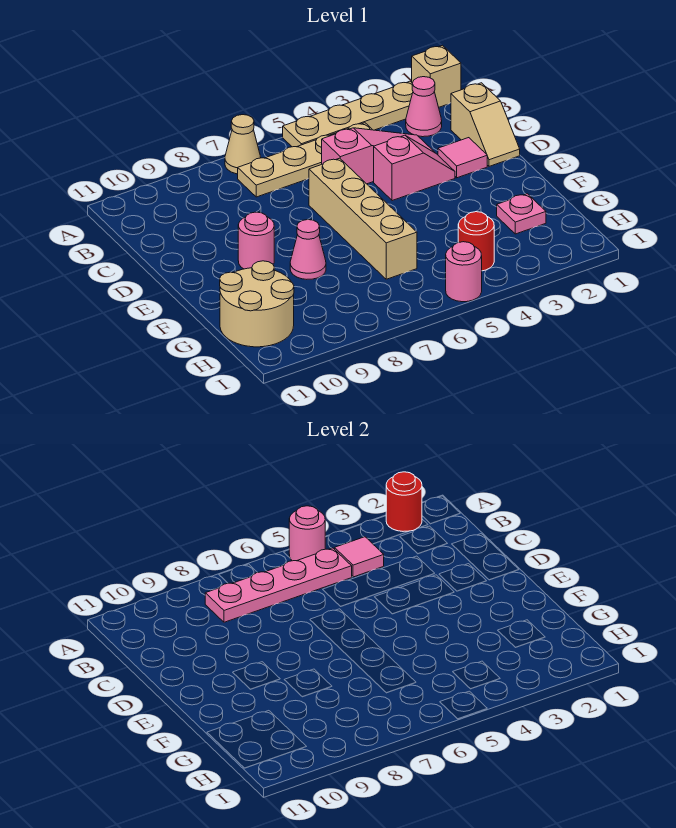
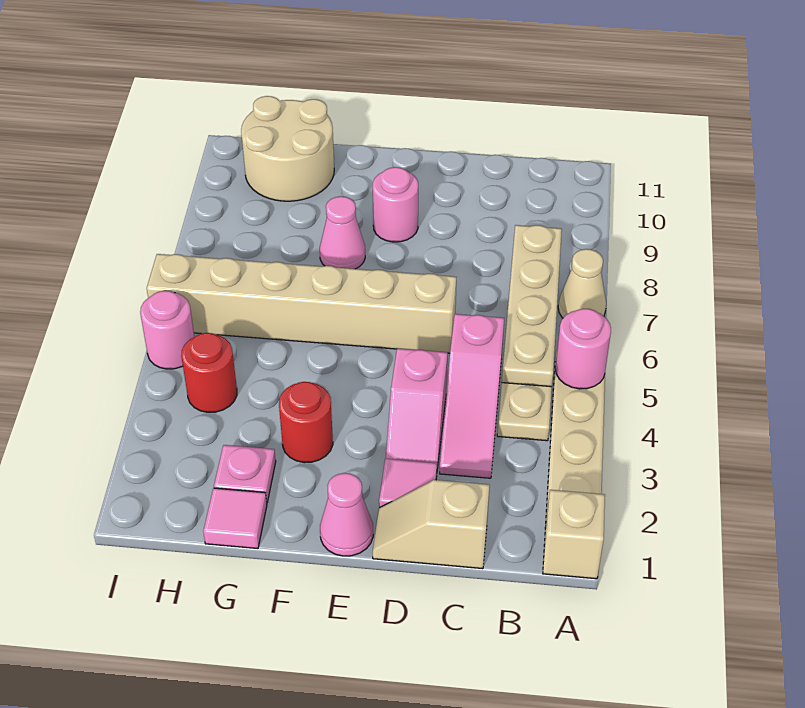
red 1x1 round brick [386,472,422,531] -> red 1x1 round brick moved to [279,382,333,463]
pink 1x1 cone [406,77,442,137] -> pink 1x1 cone moved to [320,473,373,556]
pink 1x1 tile [335,537,384,577] -> pink 1x1 tile moved to [203,488,267,549]
pink 1x4 plate [205,548,352,622] -> tan 1x4 plate [502,225,562,387]
tan 1x4 brick [309,158,417,279] -> tan 1x6 brick [147,254,456,353]

